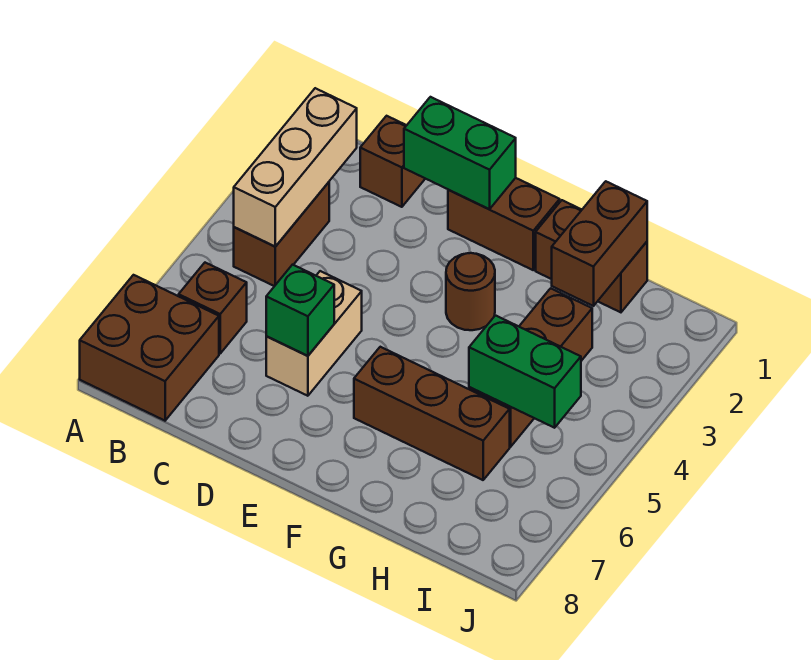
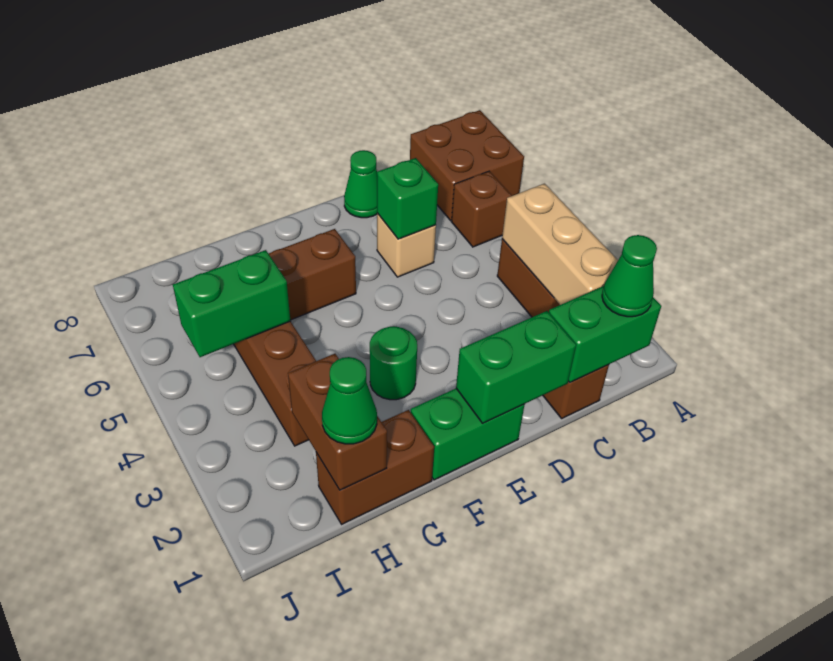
none -> green 1x2 brick [549,286,661,382]
none -> green 1x1 cone [602,235,657,317]
tan 1x2 brick [266,271,362,396] -> tan 1x1 brick [377,213,436,277]
none -> green 1x1 cone [344,150,377,218]
brown 1x2 brick [448,178,560,270] -> green 1x2 brick [411,389,525,480]
brown 1x1 round brick [446,253,495,330] -> green 1x1 round brick [370,326,417,400]
none -> green 1x1 cone [322,357,377,444]

